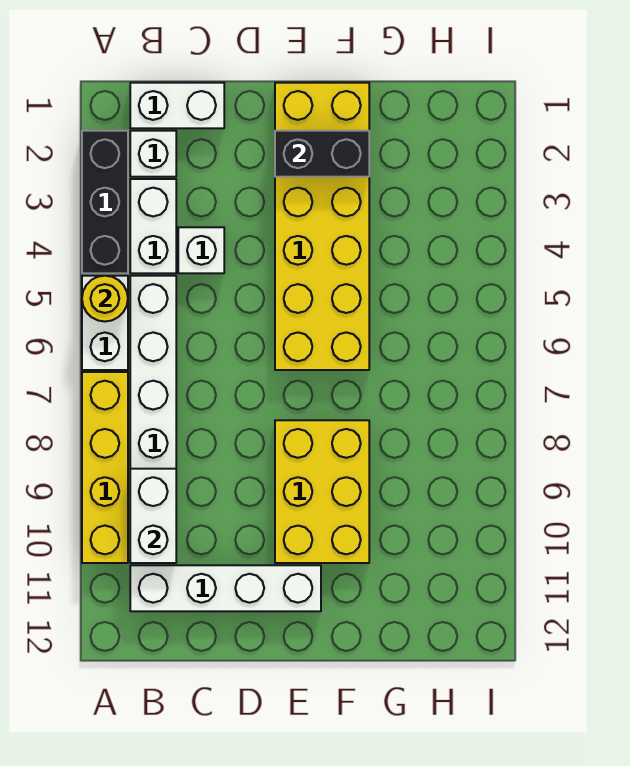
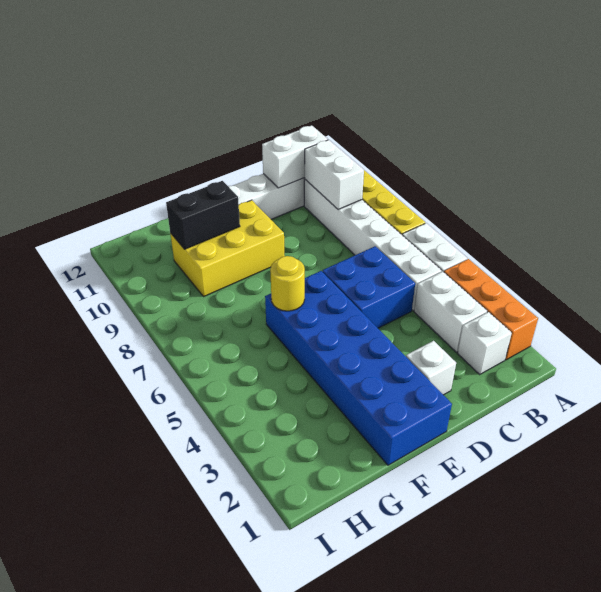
black 1x3 brick [82,131,128,273] -> orange 1x3 brick [444,259,538,360]
yellow 1x1 round brick [82,276,128,321] -> yellow 1x1 round brick moved to [270,256,305,311]
white 1x2 brick [130,83,224,128] -> white 1x2 brick moved to [262,125,328,188]
white 1x1 brick [178,227,224,273] -> white 1x1 brick moved to [406,341,456,395]
none -> blue 2x2 brick [323,246,415,328]
yellow 2x6 brick [275,83,369,370] -> blue 2x6 brick [265,271,452,465]
black 1x2 brick [275,131,369,177] -> black 1x2 brick moved to [166,181,240,249]
yellow 2x3 brick [275,420,369,563] -> yellow 2x3 brick turned to [170,200,285,297]

